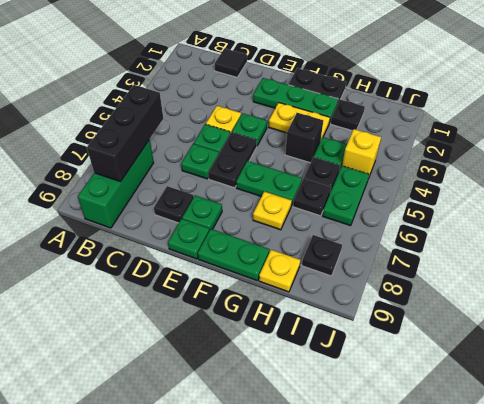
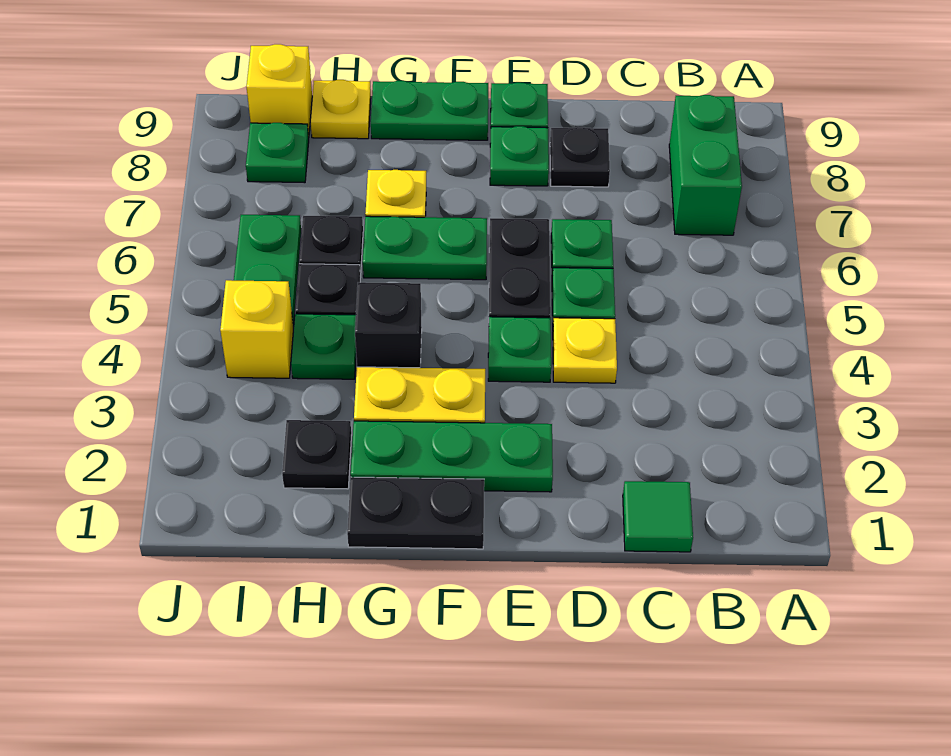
black 1x3 brick [87,85,163,182] -> none
green 1x3 brick [78,139,154,228] -> green 1x2 brick [669,95,742,235]
black 1x1 tile [214,48,247,77] -> green 1x1 tile [623,481,693,552]
black 1x1 plate [302,235,342,276] -> green 1x1 plate [246,123,309,183]
none -> yellow 1x1 brick [247,44,312,137]

